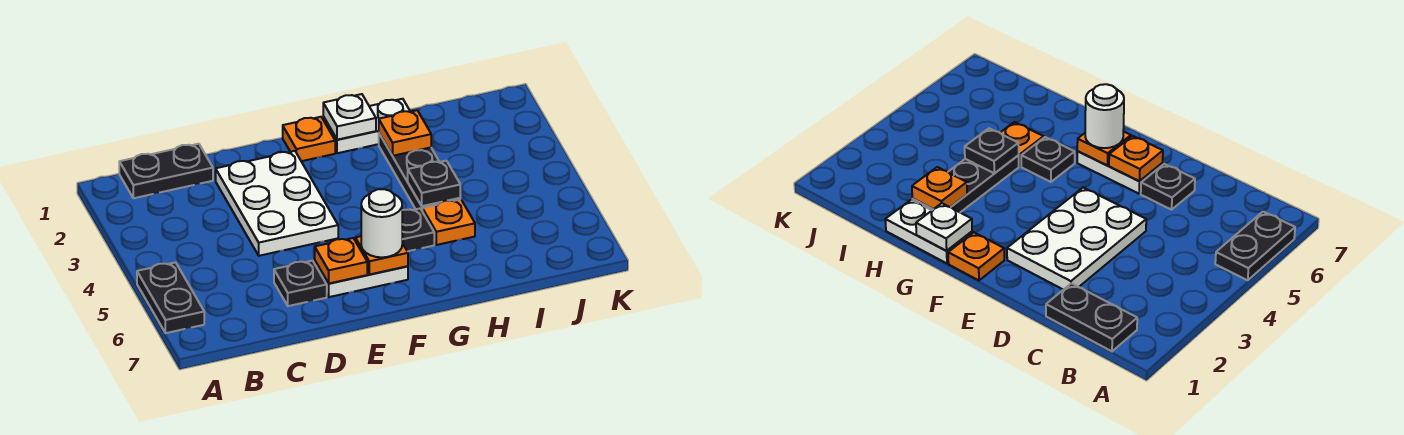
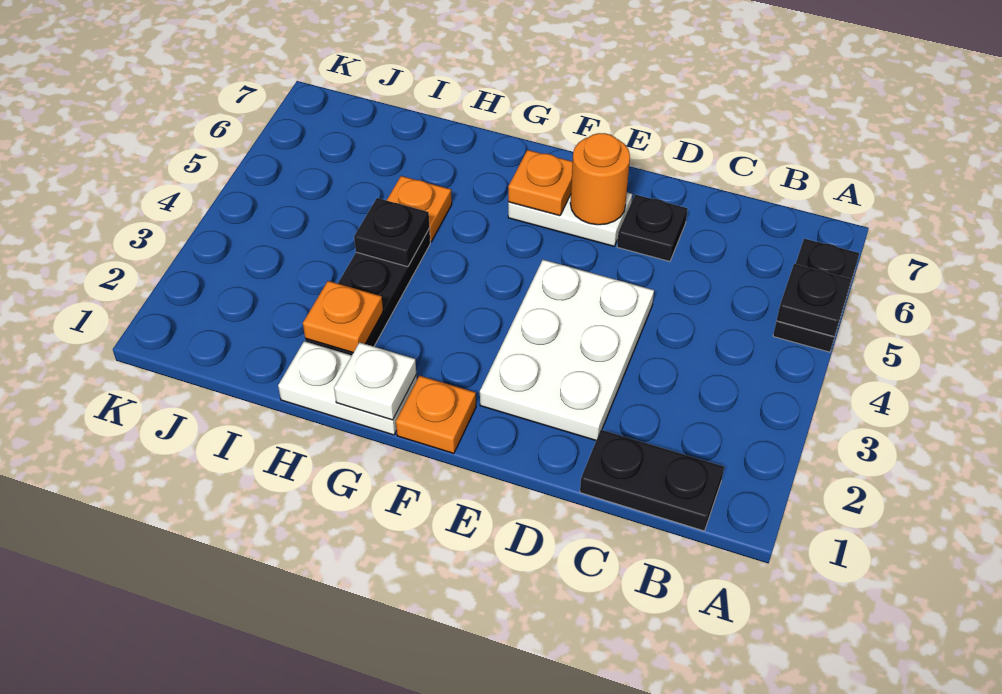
orange 1x1 plate [315,238,367,283] -> orange 1x1 round brick [570,133,630,225]
white 1x1 round brick [361,189,402,257] -> none
black 1x1 plate [402,209,434,251] -> black 1x1 plate moved to [777,264,851,336]

